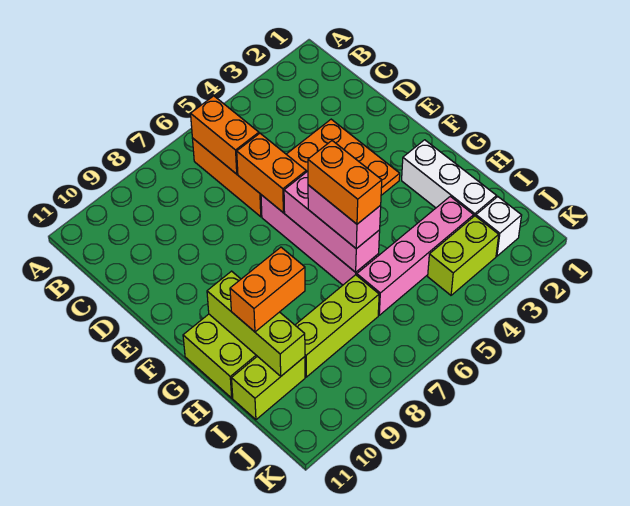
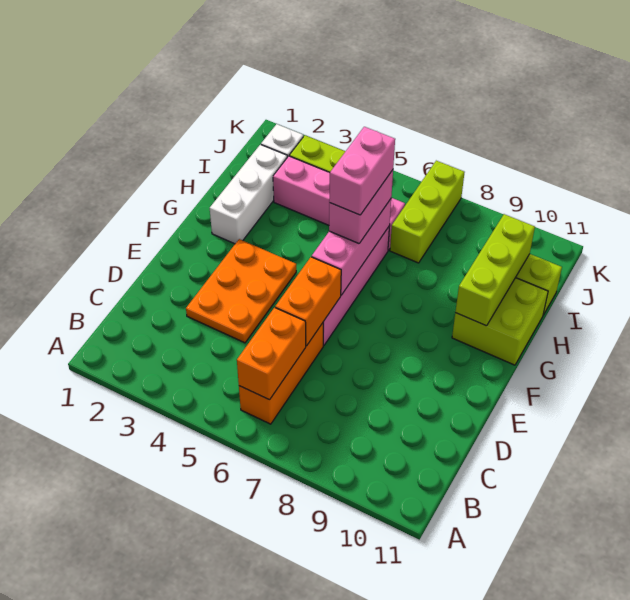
orange 1x2 brick [308,141,382,224] -> pink 1x2 brick [329,127,395,215]
orange 1x2 brick [230,247,305,332] -> none
lime 1x3 brick [295,275,379,377] -> lime 1x3 brick turned to [390,161,465,263]

